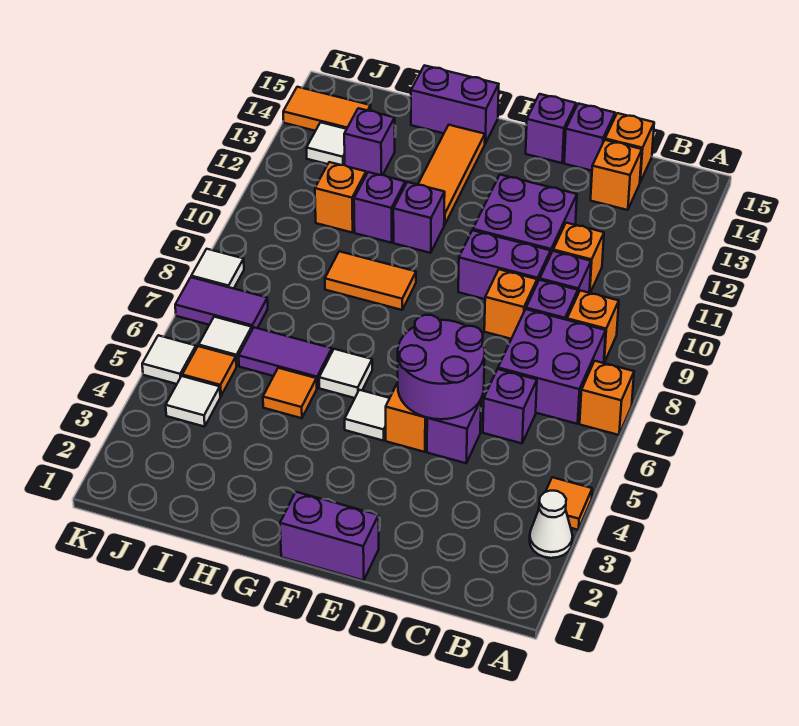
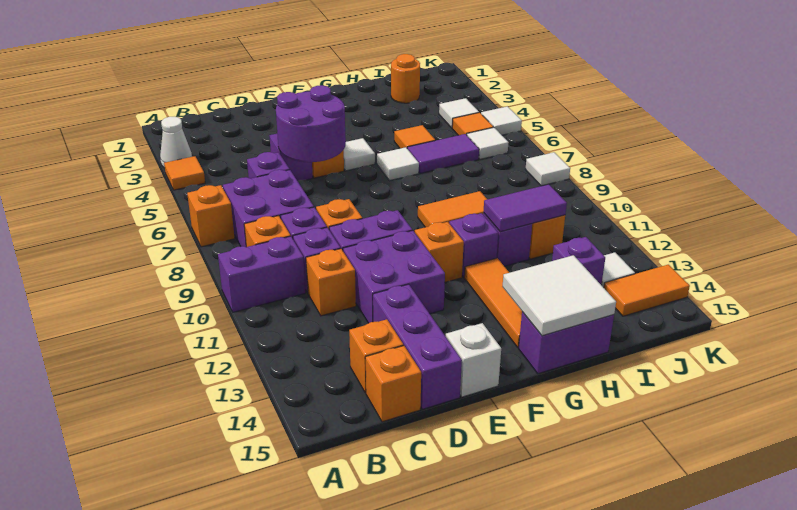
purple 1x1 brick [564,104,615,171] -> purple 1x3 brick [373,284,462,409]
purple 1x2 brick [280,492,379,580] -> purple 1x2 brick moved to [218,236,306,312]
purple 1x1 brick [526,94,576,163] -> white 1x1 brick [446,323,501,397]
none -> orange 1x1 brick [415,222,464,282]
none -> white 2x2 tile [502,255,616,336]
none -> orange 1x1 round brick [391,54,420,103]
purple 1x2 tile [175,277,268,329] -> purple 1x2 tile moved to [483,184,567,232]

